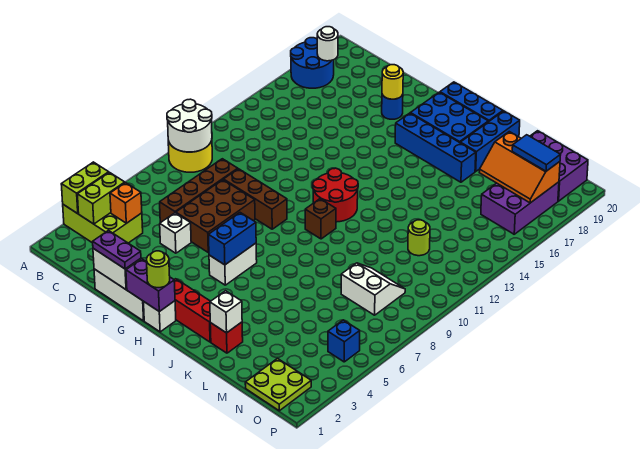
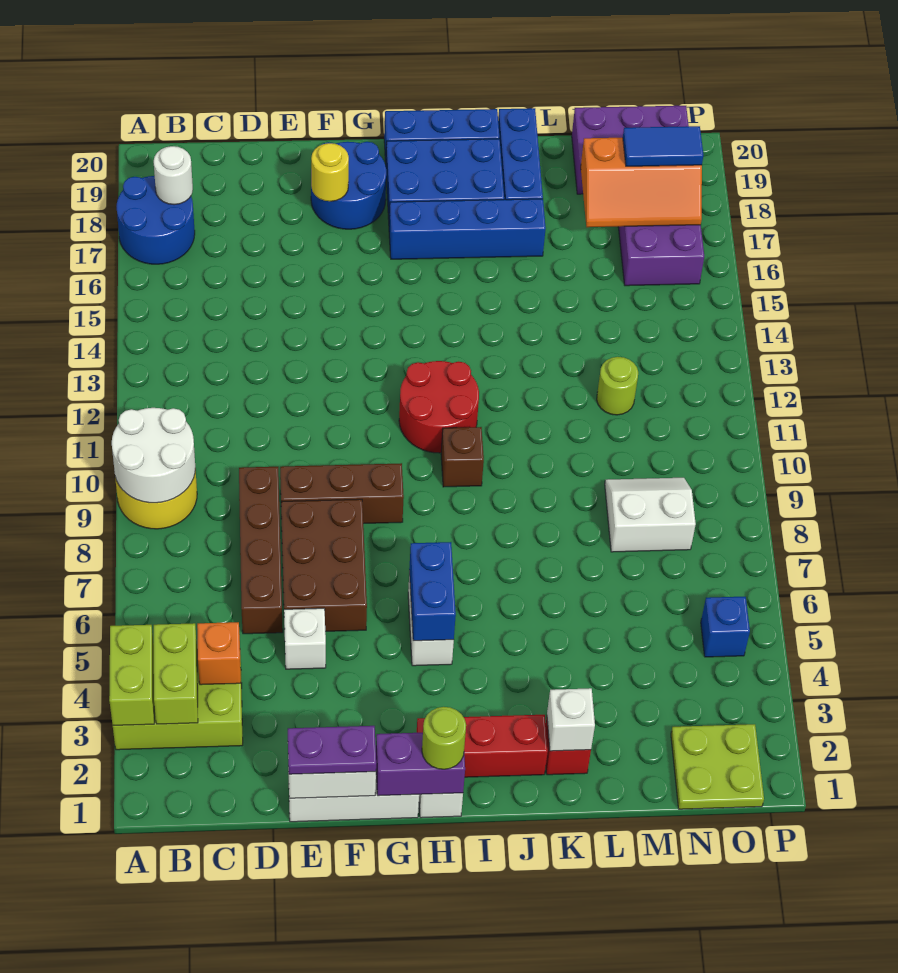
blue 1x1 round brick [382,94,403,119] -> blue 2x2 round brick [311,142,386,229]

